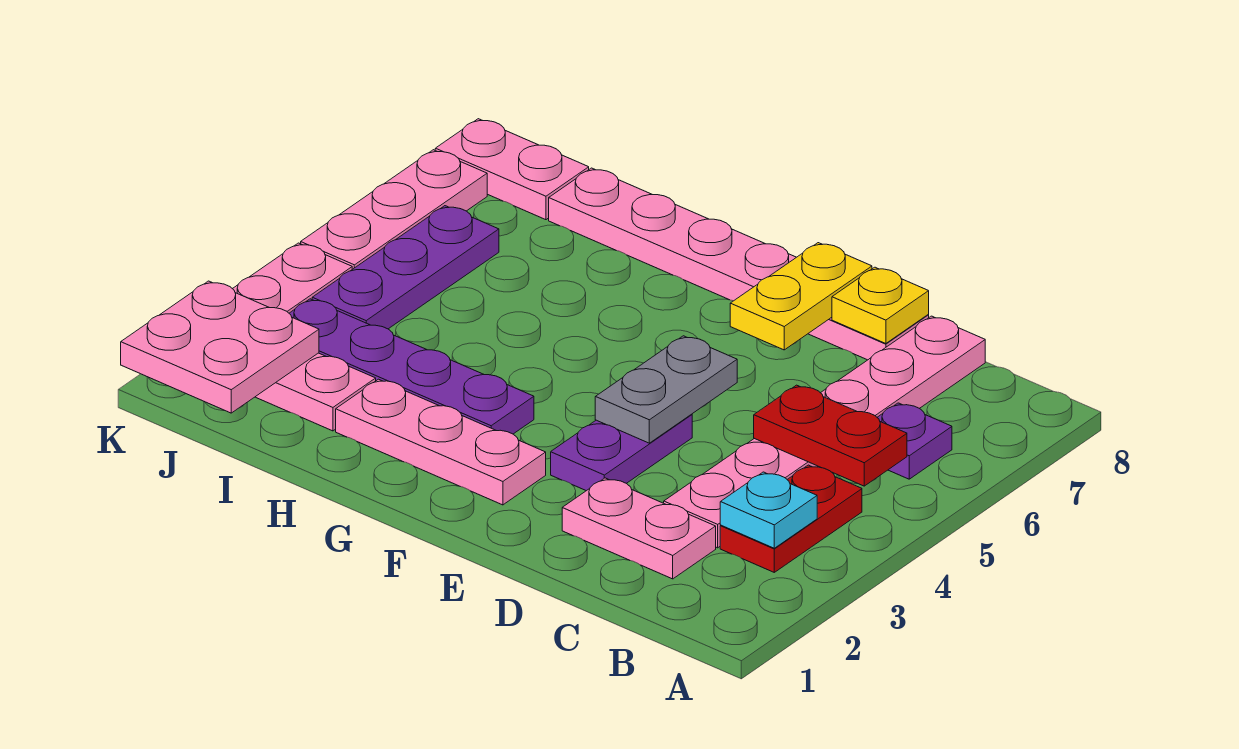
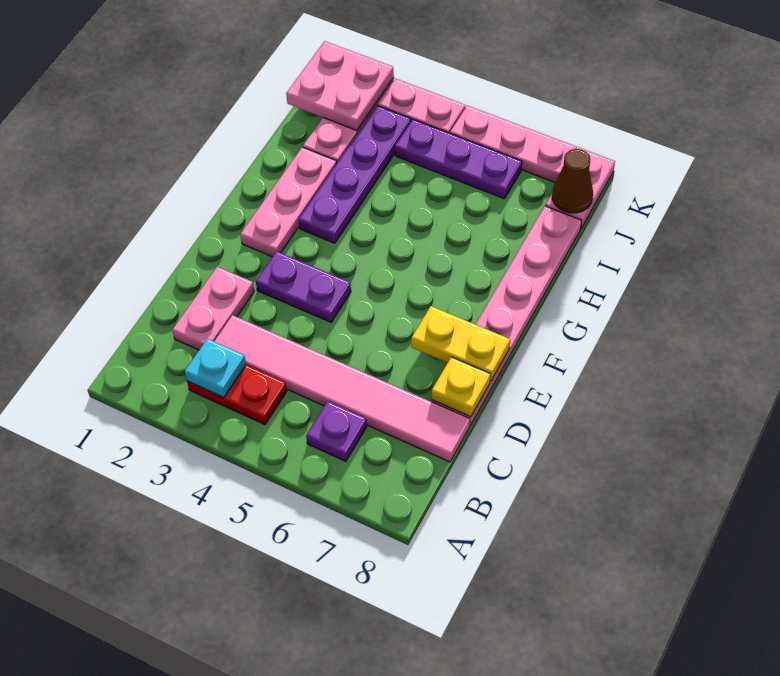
red 1x2 plate [754,385,907,486] -> none
pink 1x6 plate [664,316,985,548] -> pink 1x6 tile [214,315,470,462]
grey 1x2 plate [595,336,737,443] -> none
none -> brown 1x1 cone [552,149,593,213]

